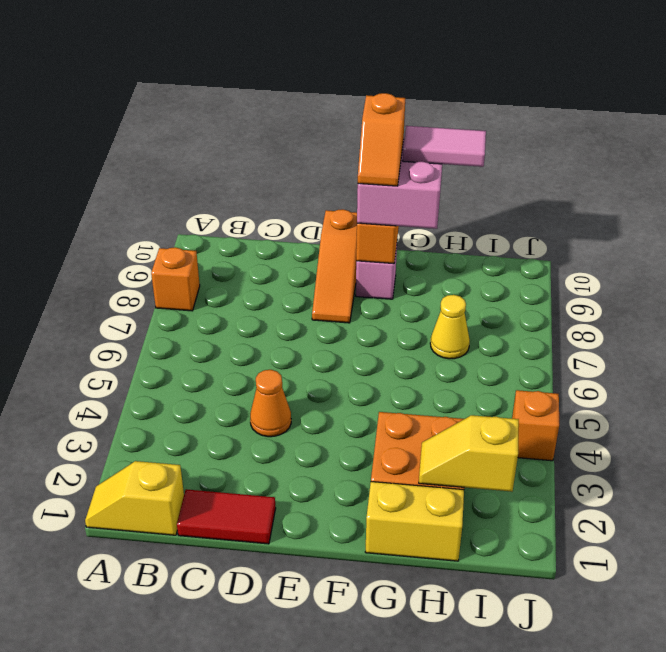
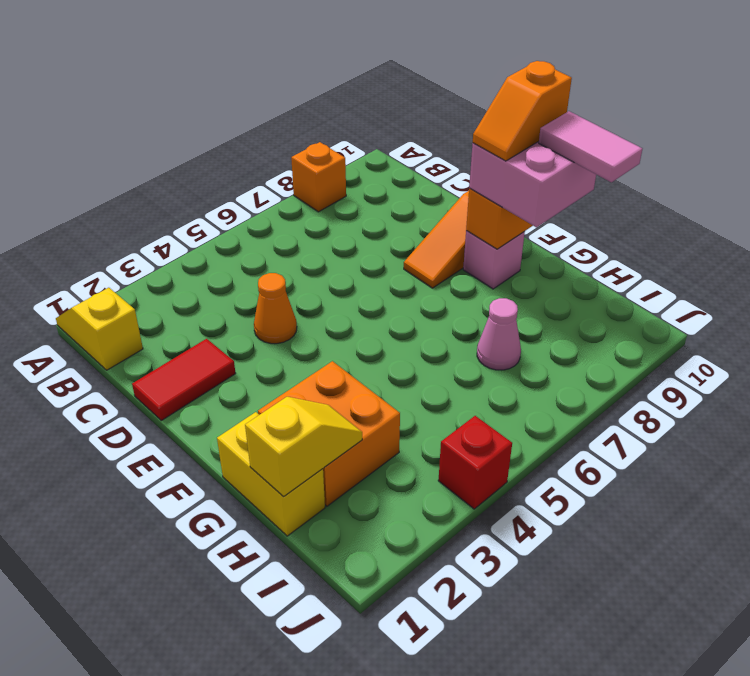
red 1x2 tile [177,489,276,544] -> red 1x2 tile turned to [132,339,236,420]
yellow 1x2 slope [419,415,519,492] -> yellow 1x2 slope turned to [245,397,362,496]
yellow 1x1 cone [430,295,470,359] -> pink 1x1 cone [477,298,521,370]
orange 1x1 brick [512,390,559,461] -> red 1x1 brick [438,416,512,509]

